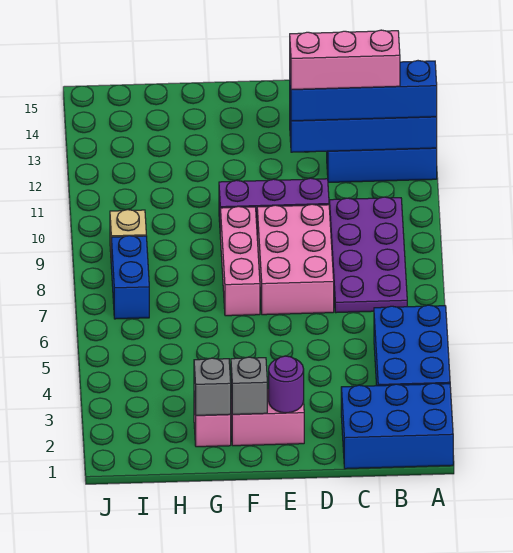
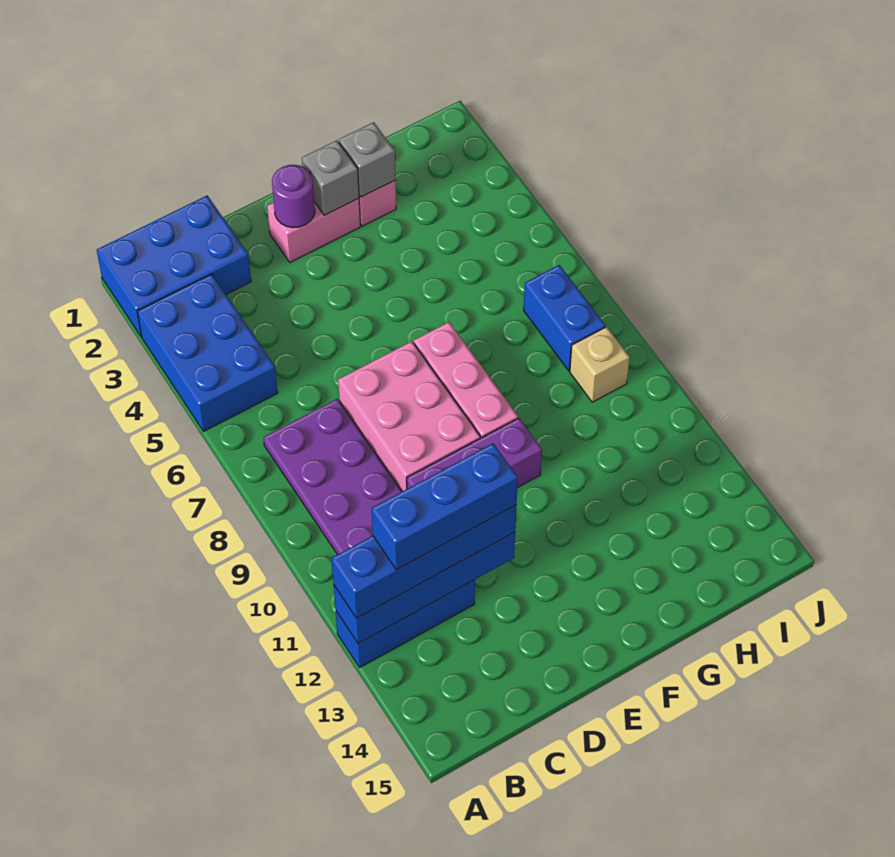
pink 1x3 brick [290,30,400,90] -> blue 1x3 brick [371,443,518,570]

